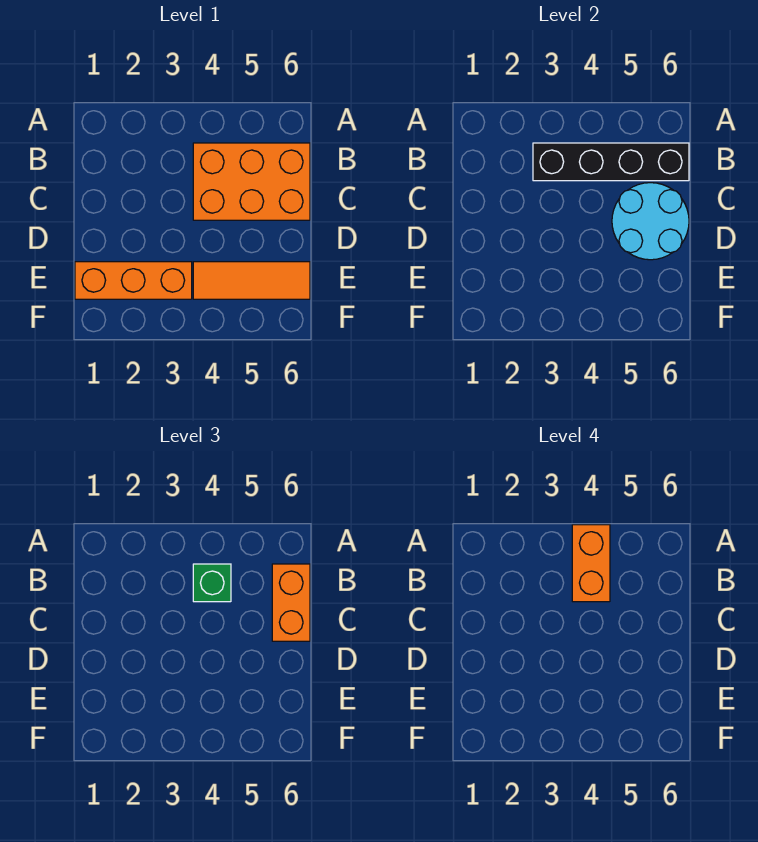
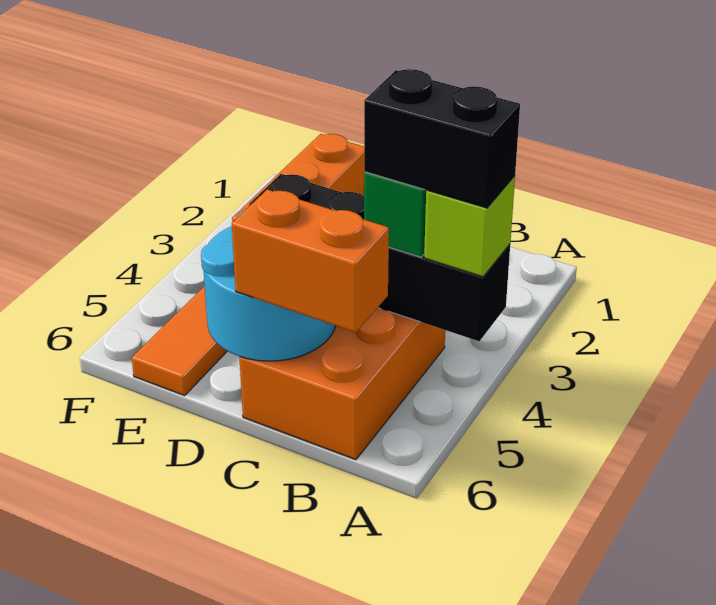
none -> lime 1x1 brick [424,176,515,277]
orange 1x2 brick [572,525,610,602] -> black 1x2 brick [364,69,520,208]
black 1x4 brick [533,143,689,181] -> black 1x4 brick turned to [249,174,510,341]

